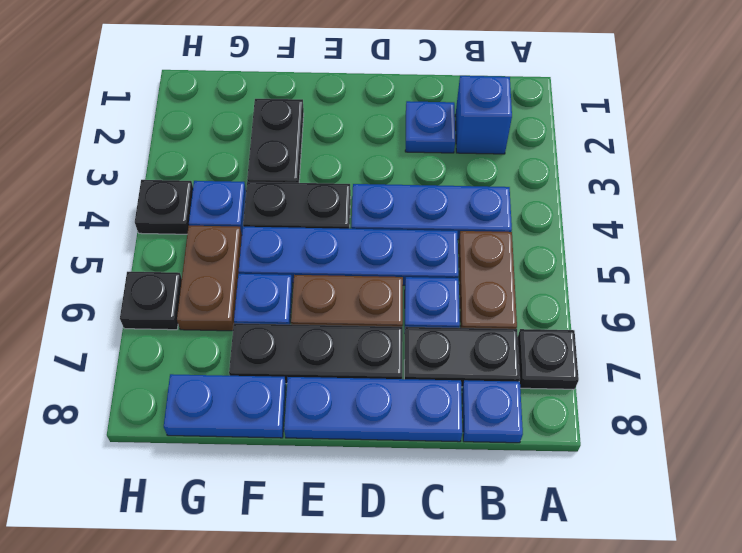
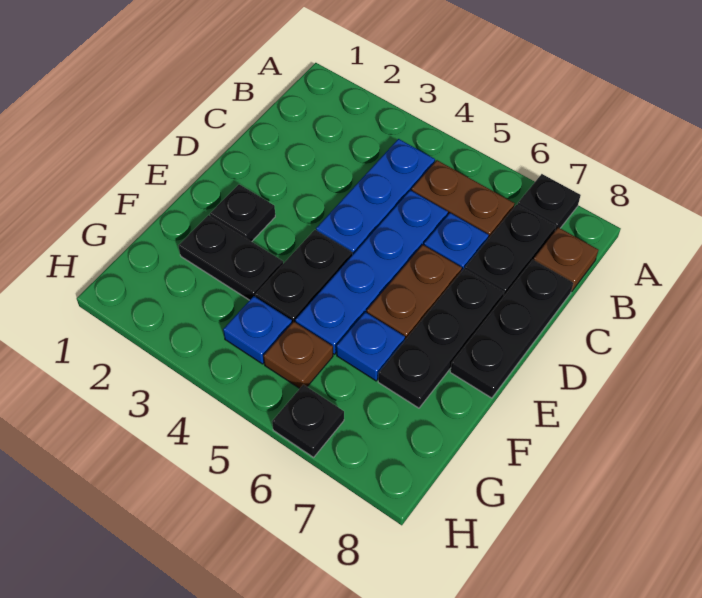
blue 1x1 brick [455,76,512,154] -> none
blue 1x1 plate [462,380,523,443] -> brown 1x1 plate [534,227,598,292]
blue 1x1 plate [405,101,455,153] -> none
blue 1x3 plate [284,377,462,442] -> black 1x3 plate [450,260,573,398]
blue 1x2 plate [164,374,286,438] -> none
brown 1x2 plate [177,226,242,331] -> brown 1x1 plate [263,322,333,388]
black 1x1 plate [135,180,193,234] -> black 1x1 plate moved to [210,185,275,242]

